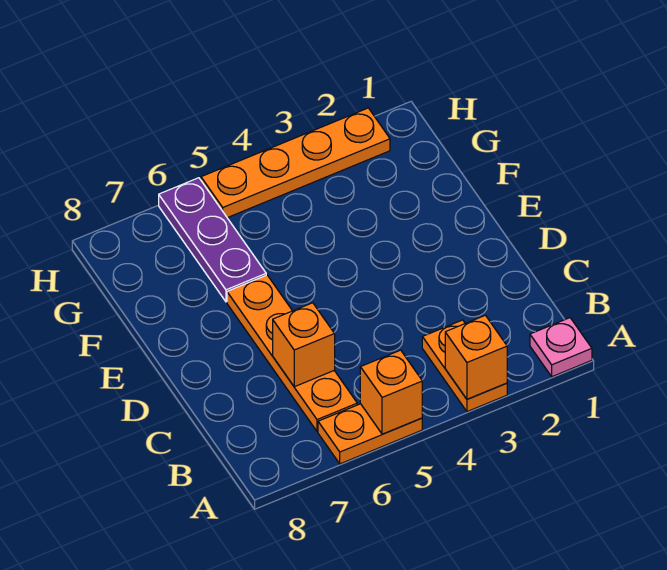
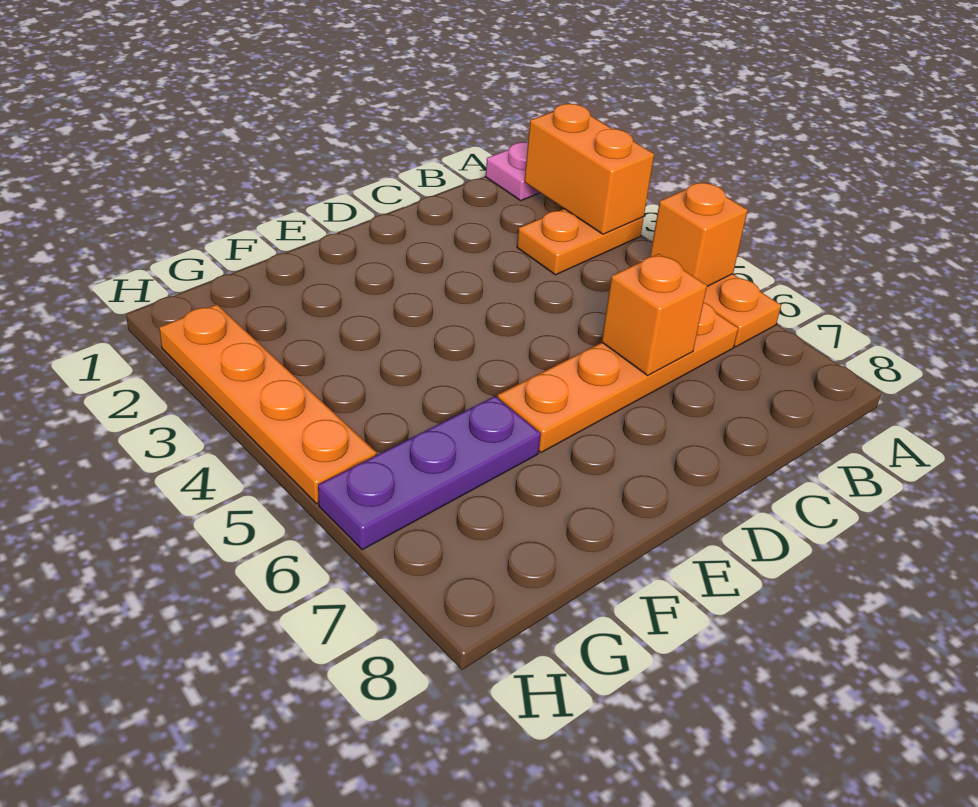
orange 1x1 brick [445,315,507,399] -> orange 1x2 brick [524,104,654,234]

